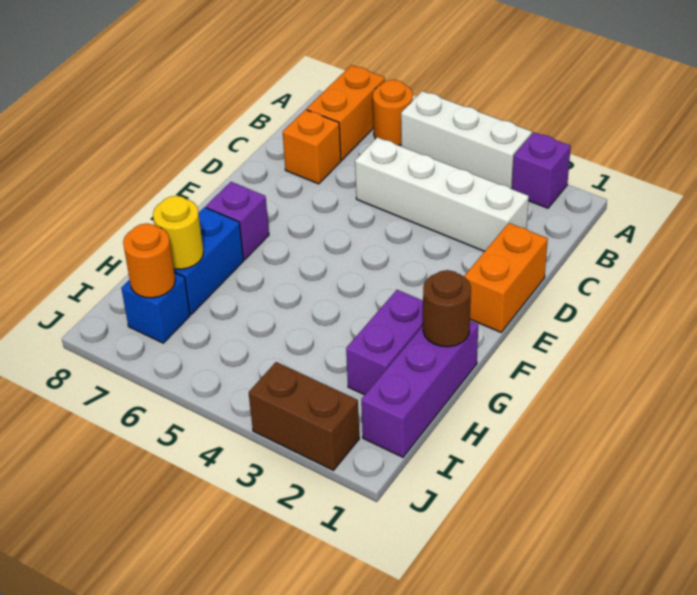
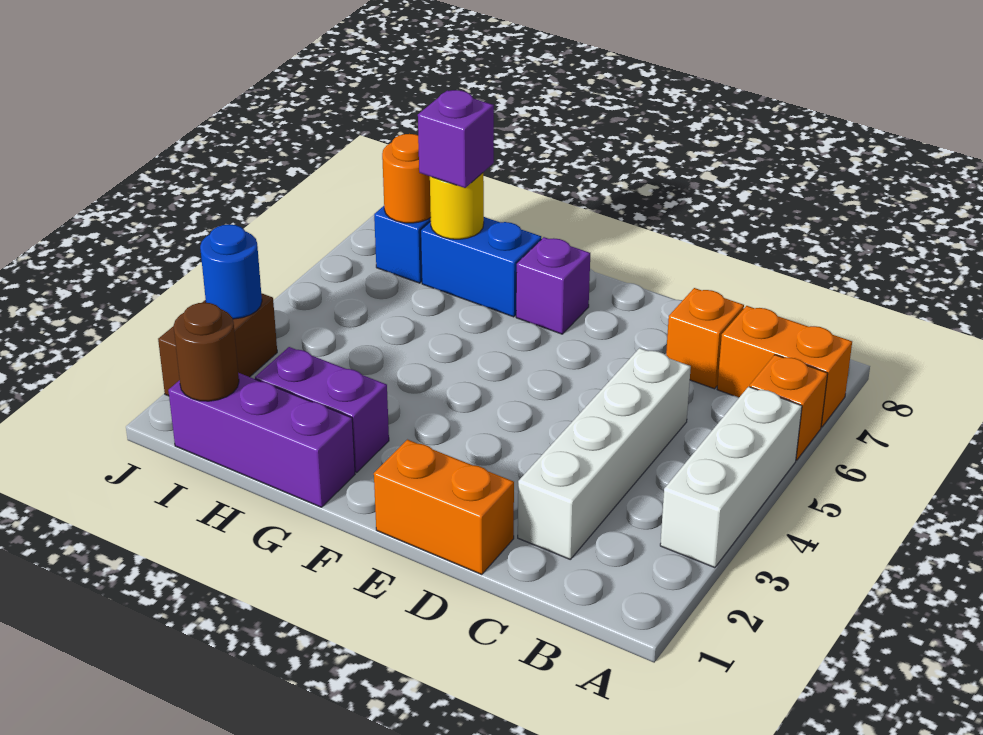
purple 1x1 brick [512,132,571,208] -> purple 1x1 brick moved to [418,90,494,188]
orange 1x1 round brick [373,80,413,145] -> orange 1x1 brick [750,355,828,460]
brown 1x1 round brick [423,270,471,347] -> brown 1x1 round brick moved to [174,303,239,401]
none -> blue 1x1 round brick [200,225,262,319]

